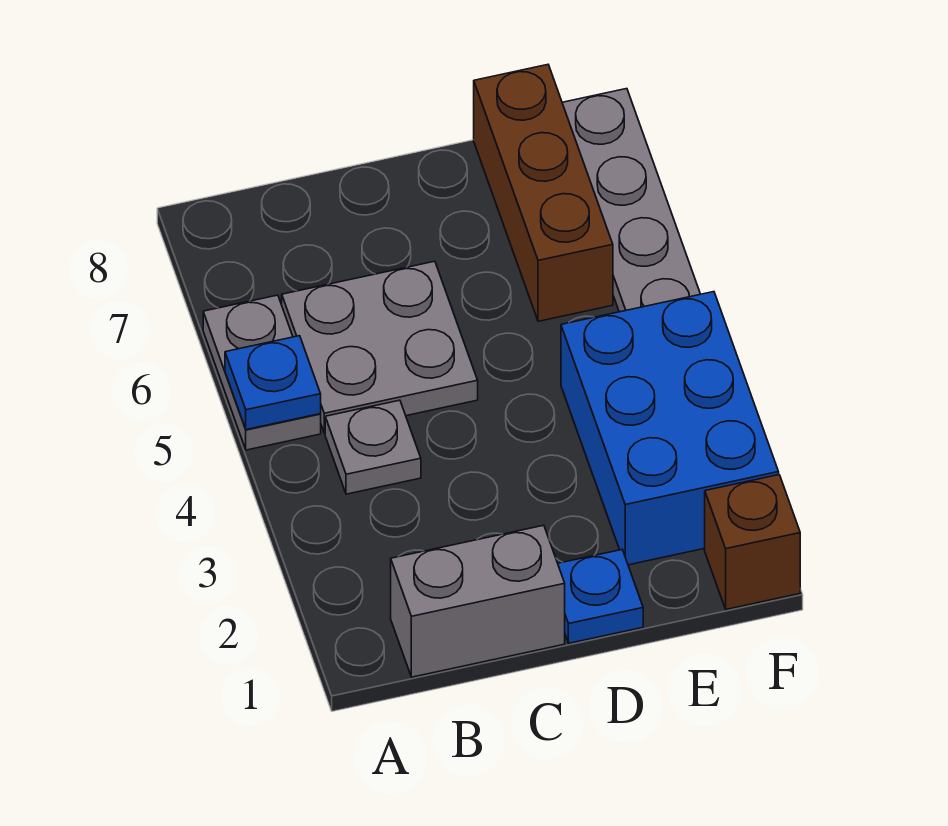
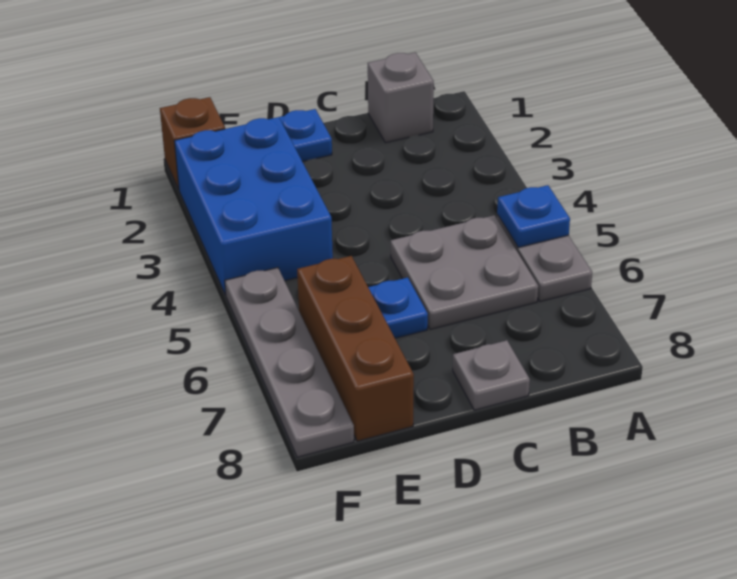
grey 1x2 brick [391,525,565,677] -> grey 1x1 brick [368,52,434,143]
grey 1x1 plate [325,400,421,494] -> grey 1x1 plate moved to [453,340,530,410]
none -> blue 1x1 plate [368,277,428,338]

